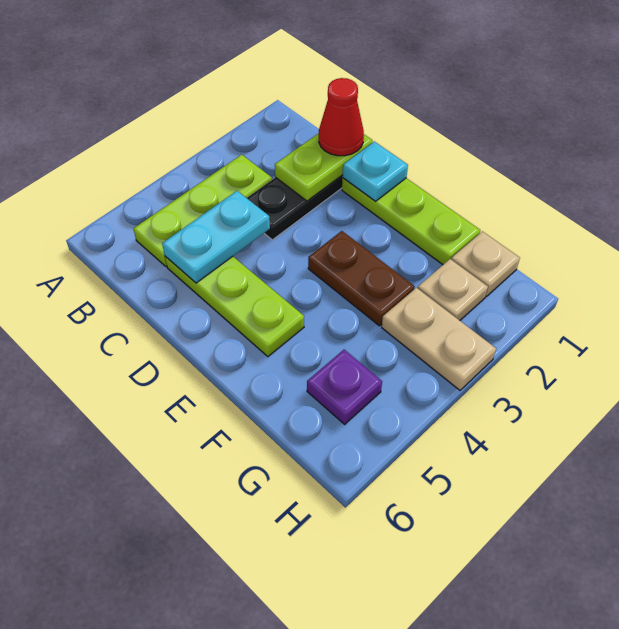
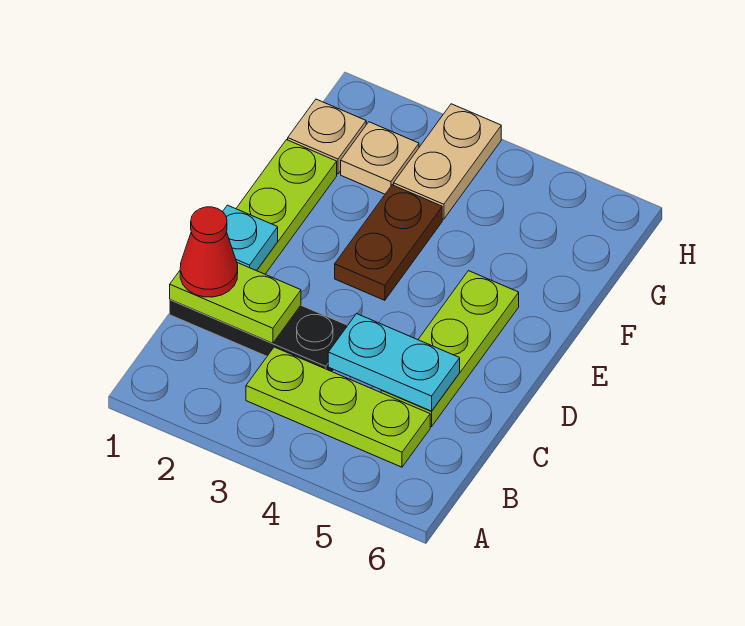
purple 1x1 plate [307,350,382,424] -> none

